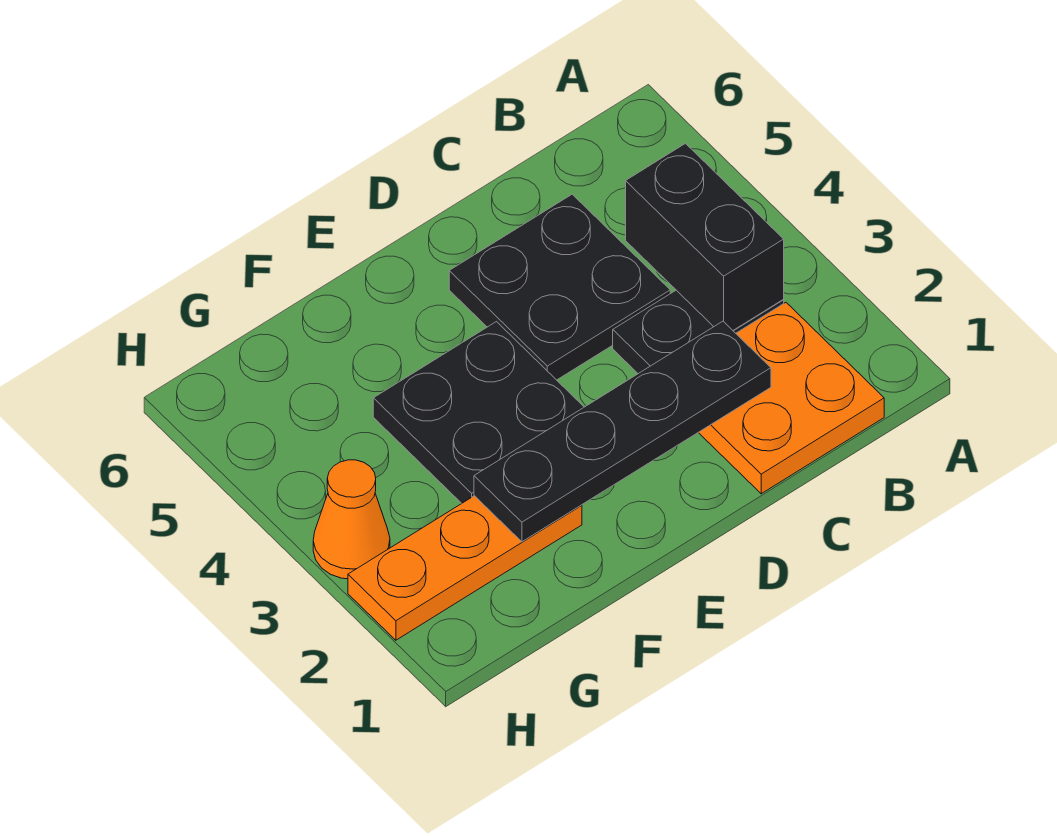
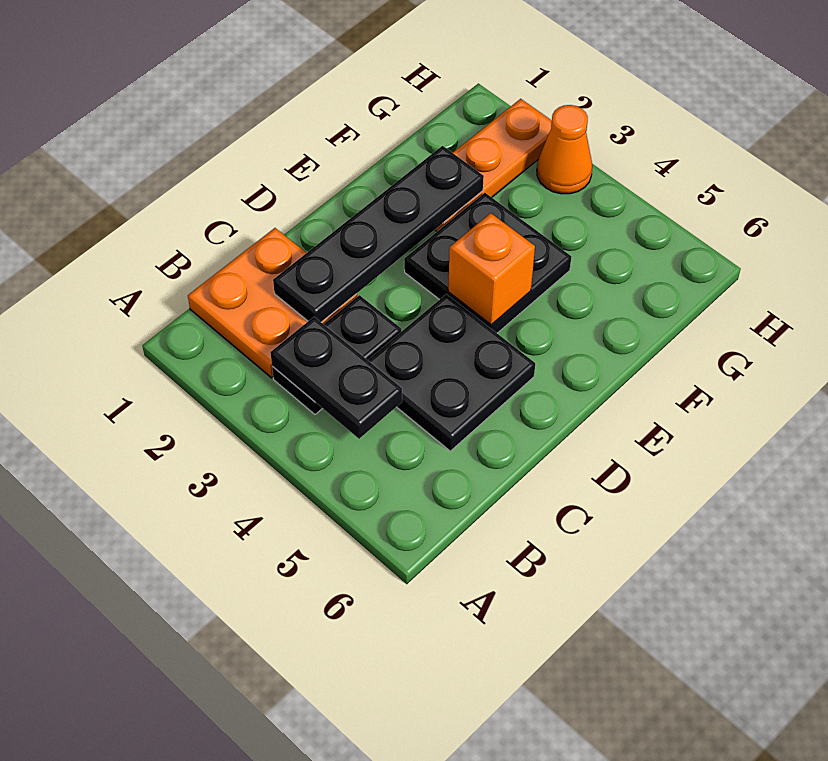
black 1x2 brick [626,144,784,330] -> black 1x2 plate [270,317,402,439]
none -> orange 1x1 brick [448,213,535,325]

